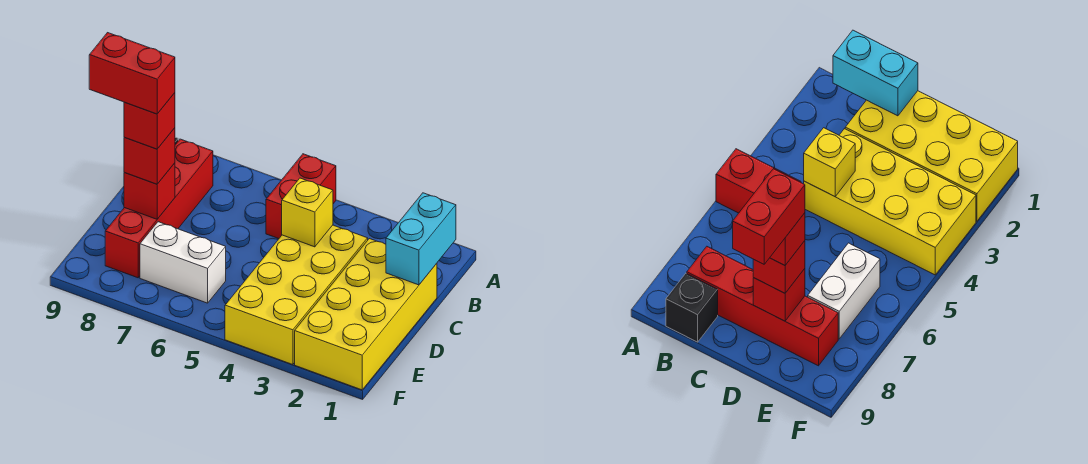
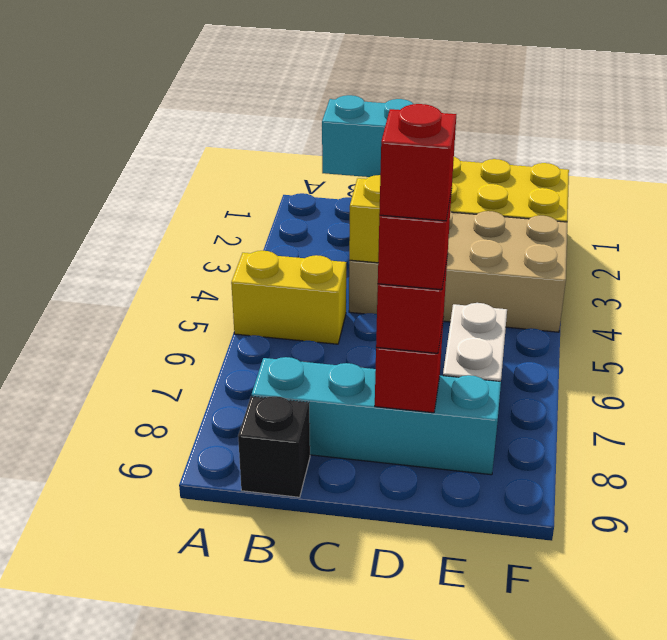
red 1x2 brick [266,154,336,239] -> yellow 1x2 brick [231,251,346,344]
red 1x4 brick [105,139,213,278] -> cyan 1x4 brick [251,357,501,475]
yellow 2x4 brick [225,225,368,365] -> tan 2x4 brick [349,211,567,332]
red 1x2 brick [89,33,175,114] -> red 1x1 brick [379,104,456,221]

